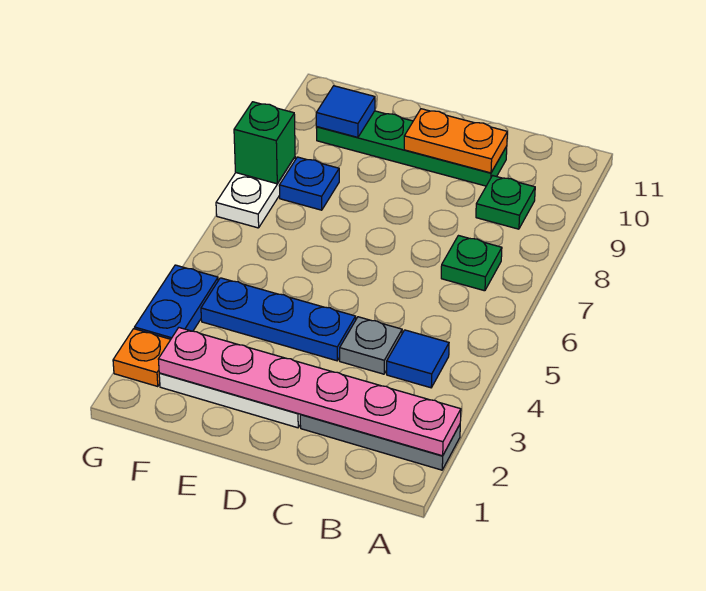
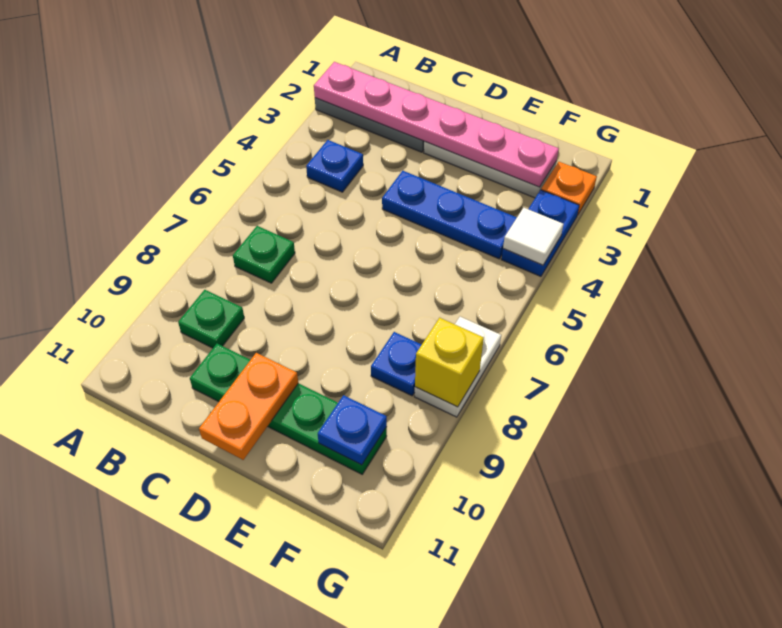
blue 1x1 tile [387,330,449,388] -> blue 1x1 plate [306,140,363,192]
grey 1x1 plate [340,317,402,374] -> none
orange 1x2 plate [404,109,507,173] -> orange 1x2 plate turned to [199,353,298,460]
blue 1x1 tile [316,86,375,137] -> blue 1x1 plate [318,395,387,465]
none -> white 1x1 tile [503,208,563,265]
green 1x1 brick [234,102,295,184] -> yellow 1x1 brick [415,318,484,407]

